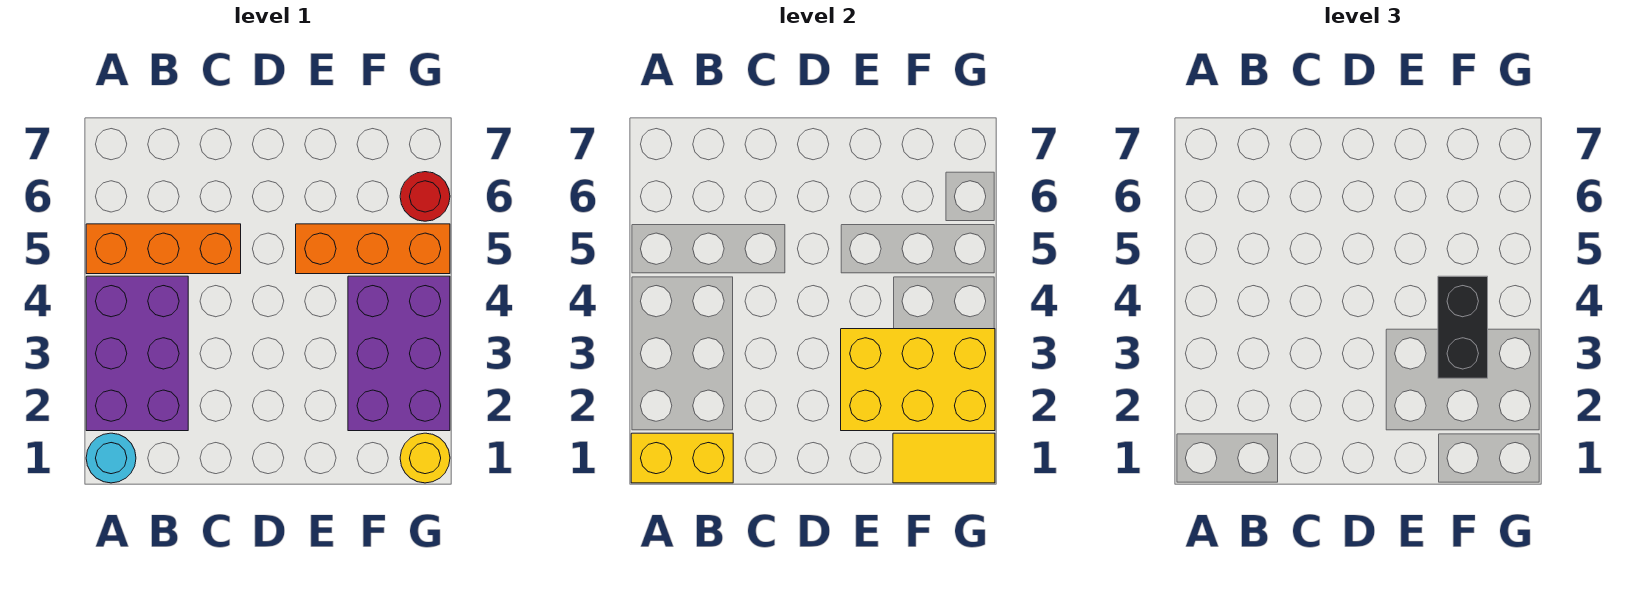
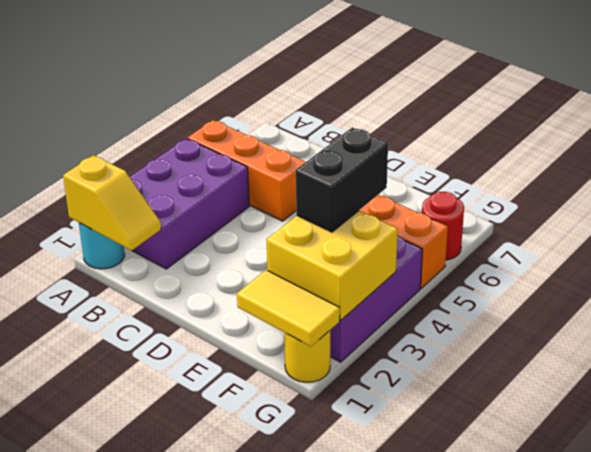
yellow 1x2 brick [631,433,733,483] -> yellow 1x2 slope [63,155,161,250]
yellow 2x3 brick [841,329,995,431] -> yellow 2x2 brick [266,211,398,320]

